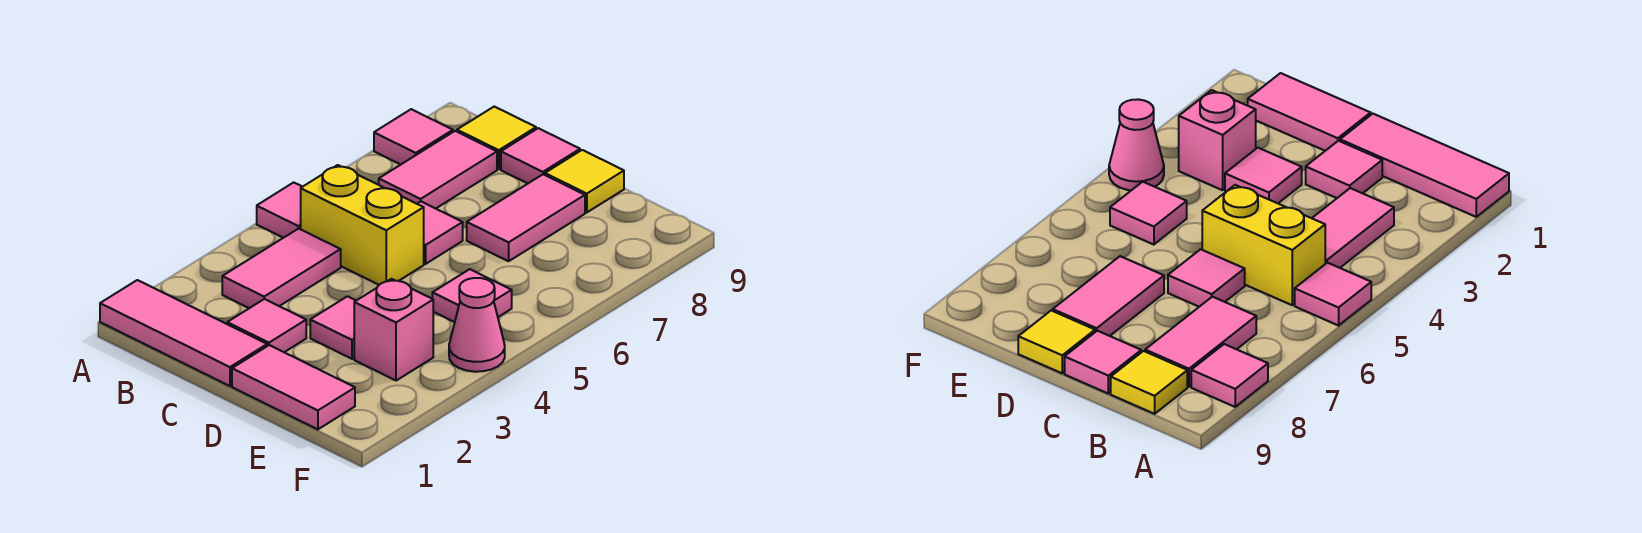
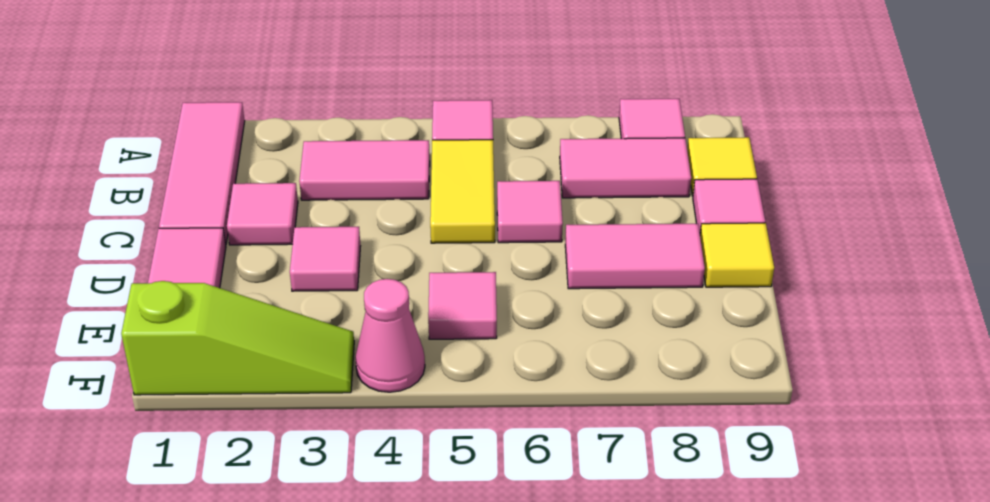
yellow 1x2 brick [301,165,424,285] -> yellow 1x2 tile [430,140,495,243]
pink 1x1 brick [354,279,433,381] -> none
none -> lime 1x3 slope [121,281,354,395]

